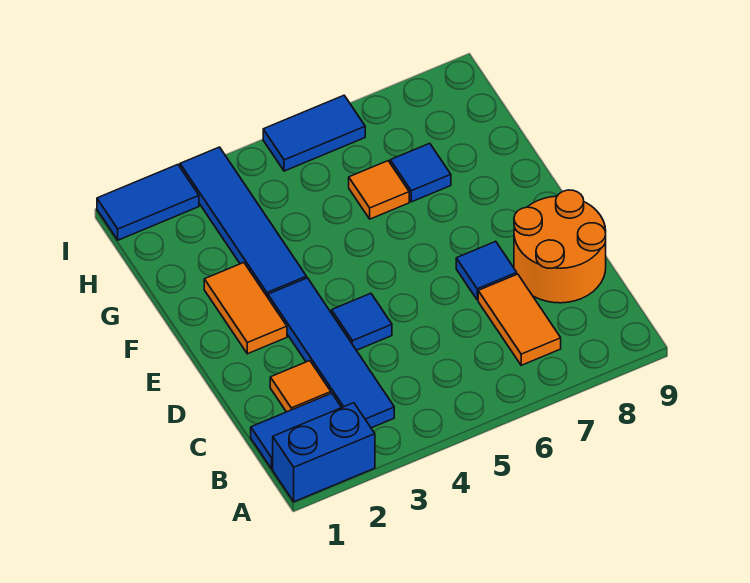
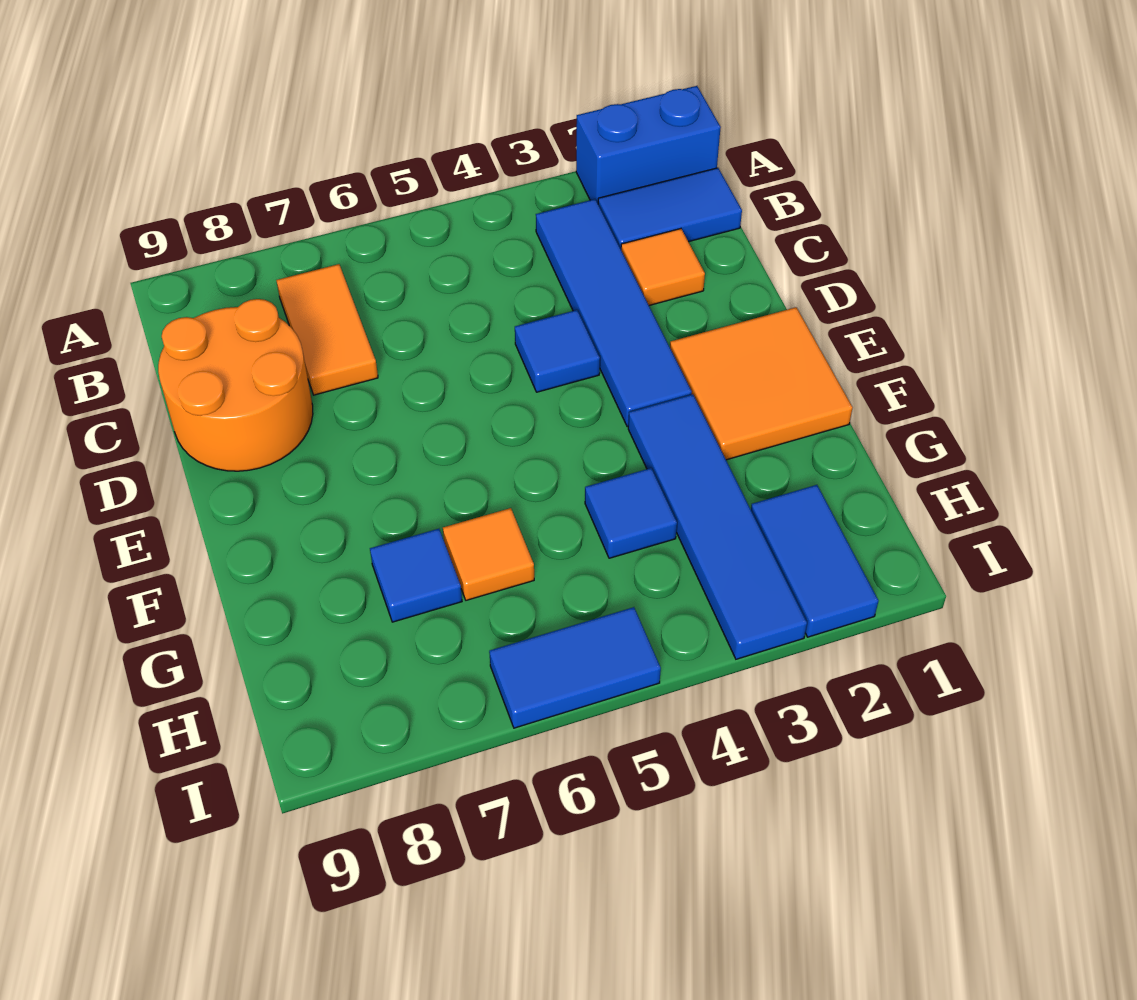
blue 1x1 tile [456,241,517,300] -> blue 1x1 tile moved to [585,468,677,558]
orange 1x2 tile [204,263,287,354] -> orange 2x2 tile [670,307,853,460]
blue 1x2 tile [97,165,199,240] -> blue 1x2 tile turned to [751,485,878,637]

